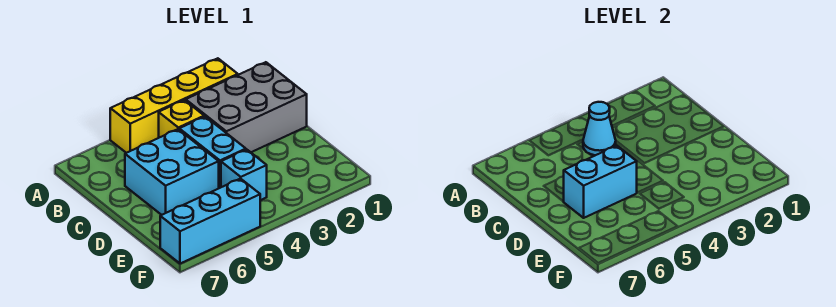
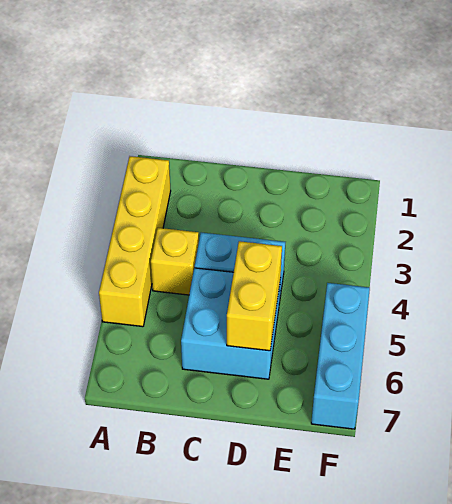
grey 2x3 brick [186,62,307,152] -> none
cyan 1x1 cone [583,102,616,155] -> none
cyan 1x2 brick [563,146,637,218] -> yellow 1x2 brick [227,241,282,351]
cyan 1x1 brick [221,150,267,200] -> none

